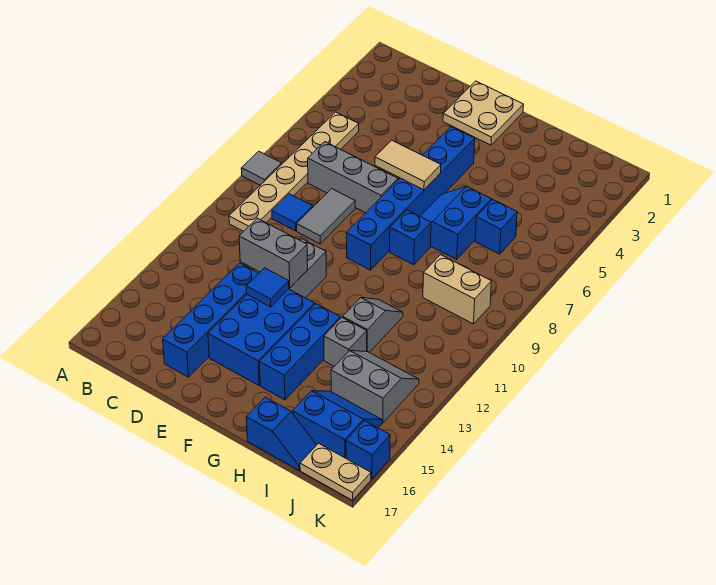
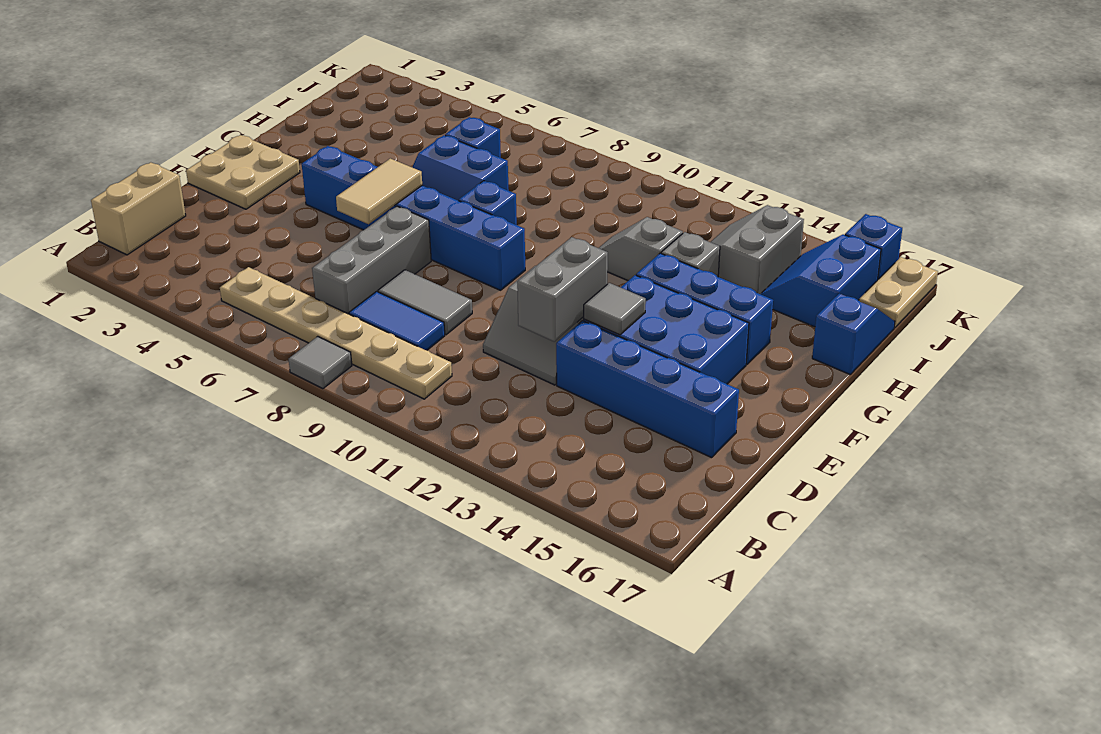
blue 1x1 tile [272,194,313,231] -> blue 1x2 tile [349,291,445,350]
blue 1x1 tile [246,268,289,307] -> grey 1x1 tile [584,283,646,335]
tan 1x2 brick [423,255,491,324] -> tan 1x2 brick moved to [91,162,186,255]

